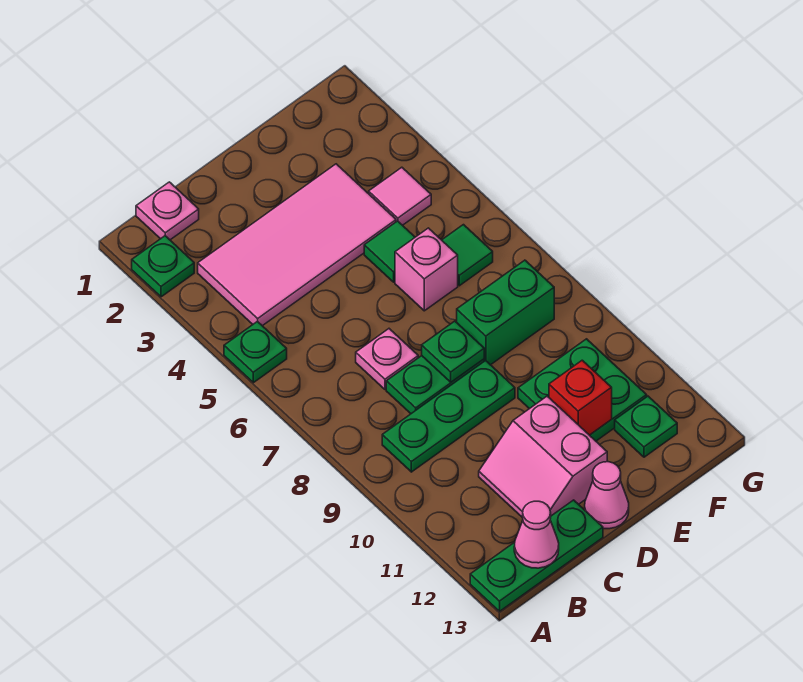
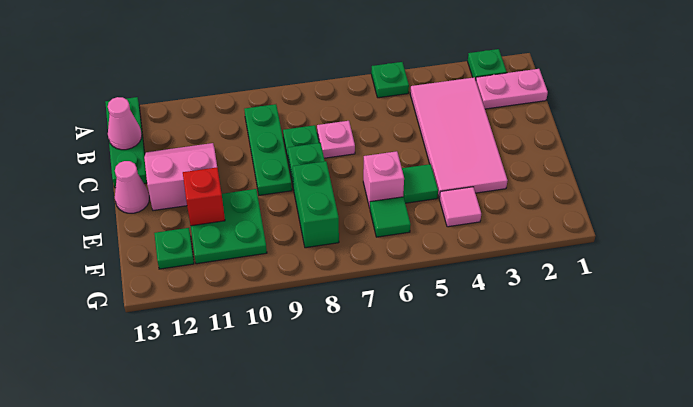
pink 1x1 plate [136,182,199,240] -> pink 1x2 plate [476,69,548,109]

